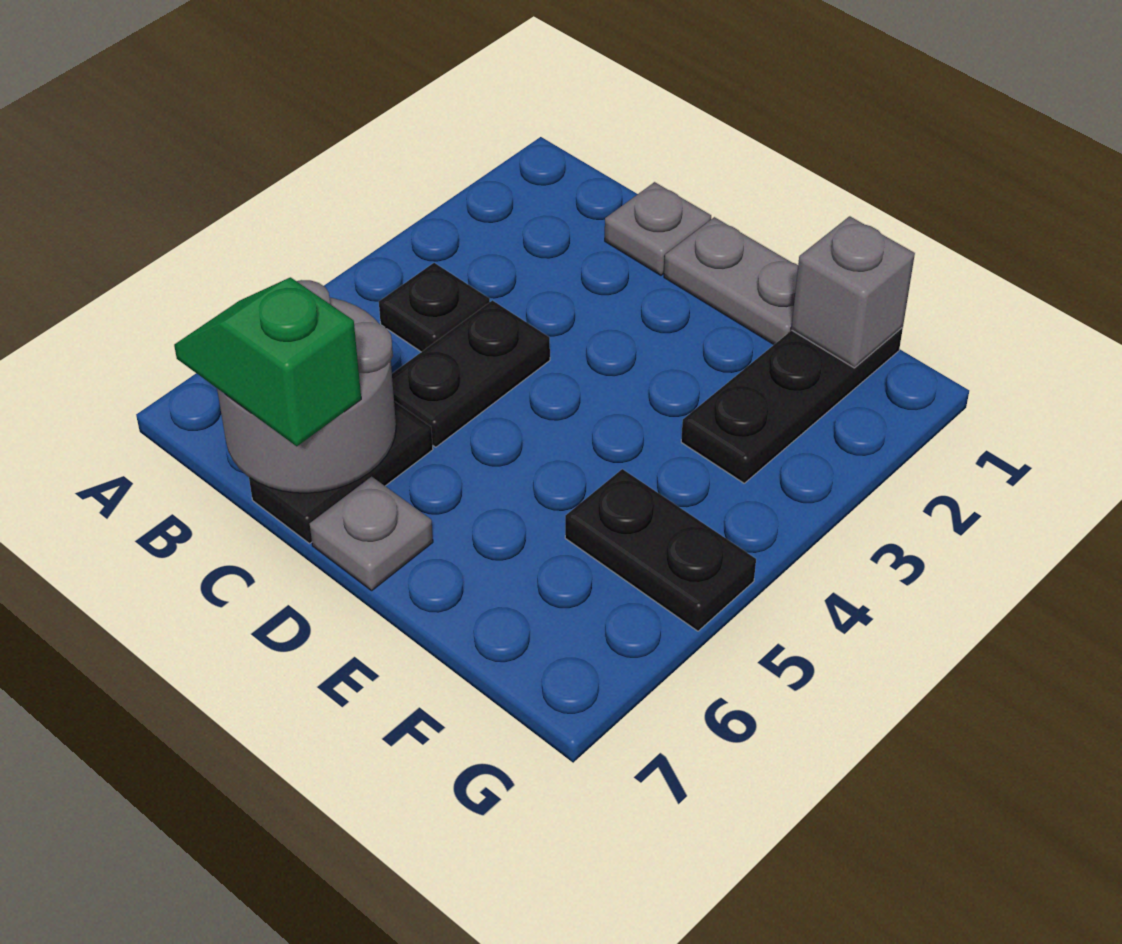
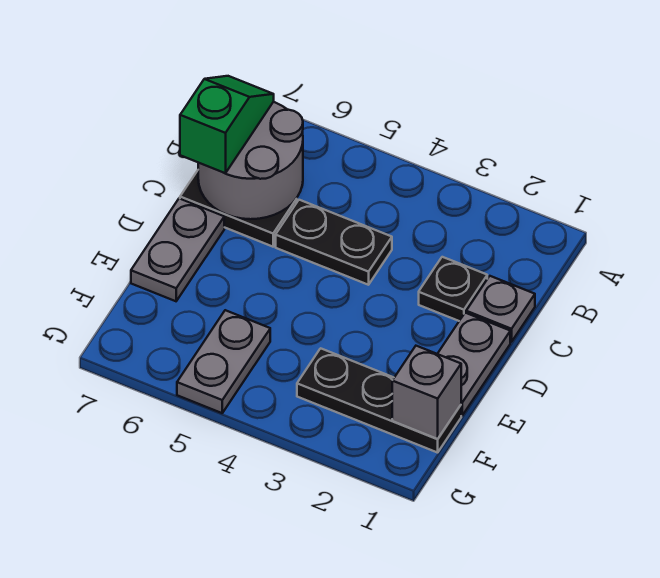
black 1x1 plate [379,263,490,352] -> black 1x1 plate moved to [419,257,487,321]
grey 1x1 plate [310,477,433,591] -> grey 1x2 plate [131,198,224,301]
black 1x2 plate [565,469,756,631] -> grey 1x2 plate [177,310,270,413]

